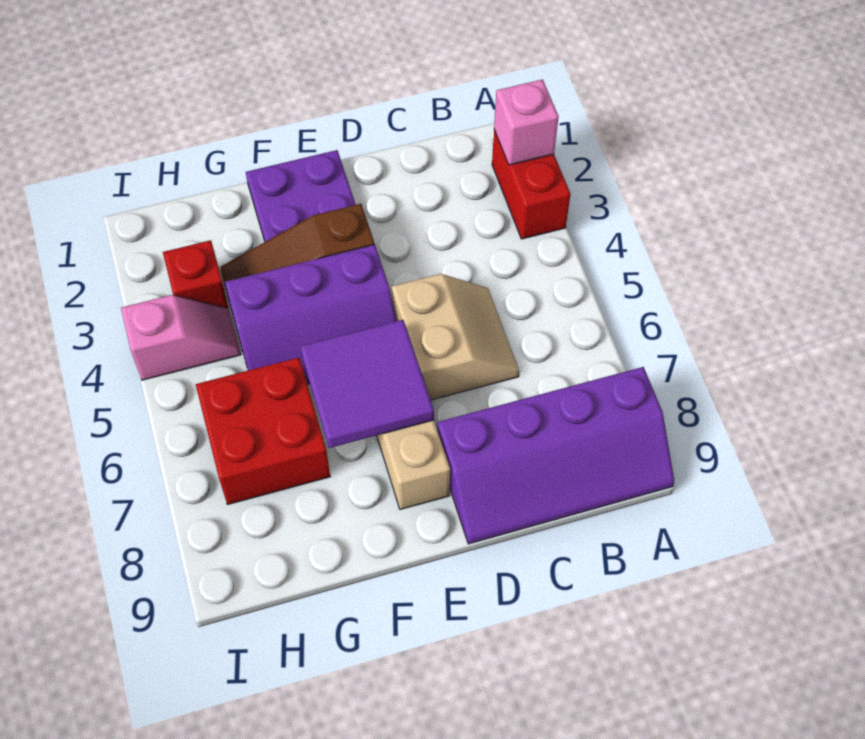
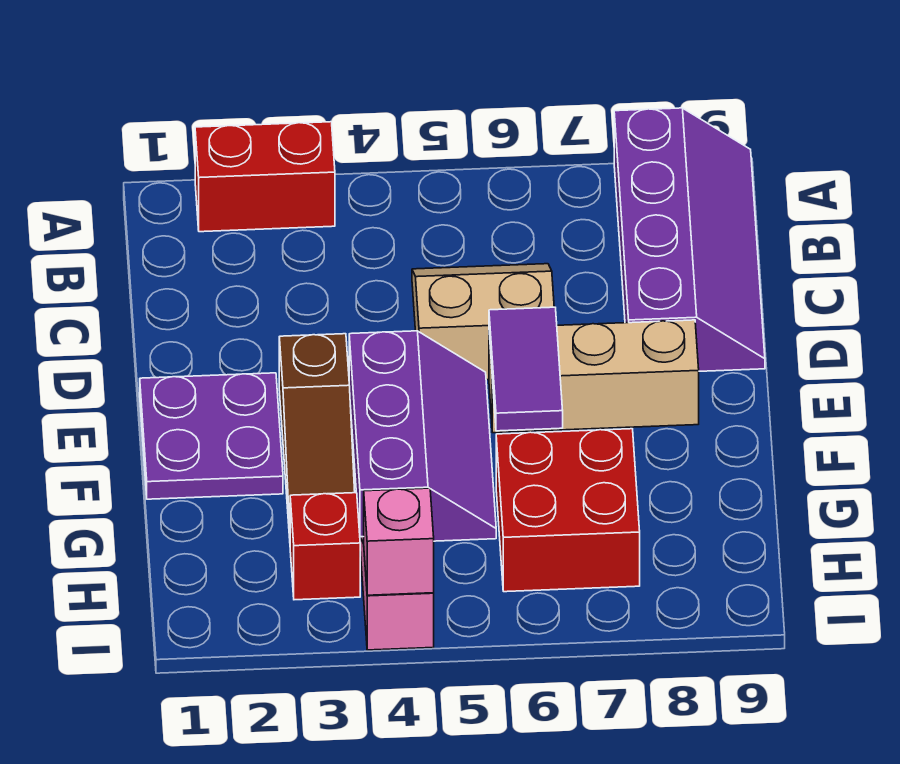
pink 1x1 brick [494,79,559,165] -> pink 1x1 brick moved to [364,488,434,595]
purple 2x2 tile [300,320,434,448] -> purple 1x2 tile [489,307,563,431]

